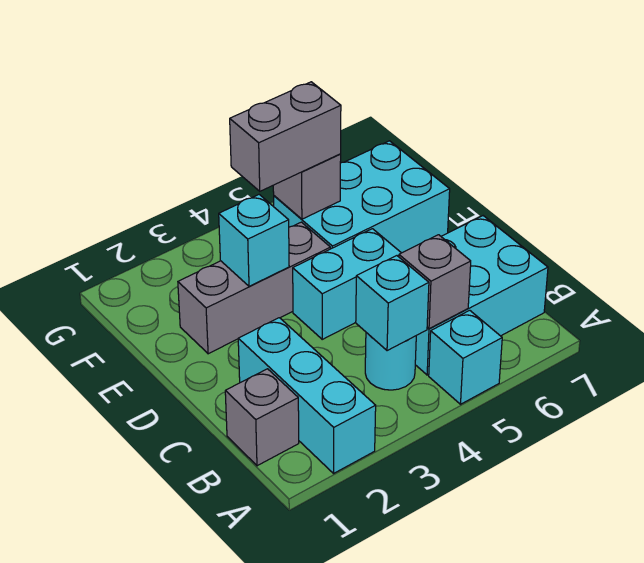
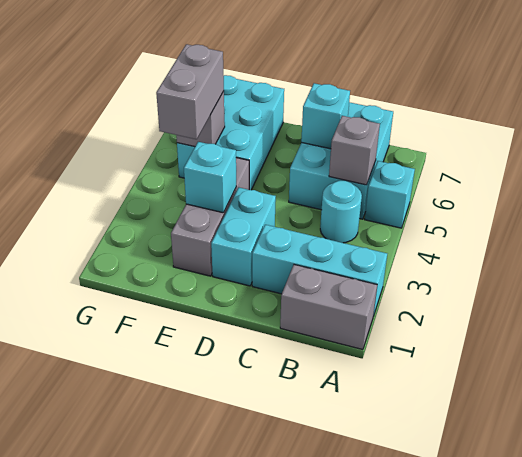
grey 1x1 brick [225,369,299,466] -> grey 1x2 brick [280,265,377,350]
cyan 1x1 brick [356,256,429,351] -> cyan 1x1 brick moved to [301,83,350,149]
cyan 1x2 brick [293,229,401,339] -> cyan 1x2 brick moved to [211,187,276,286]

